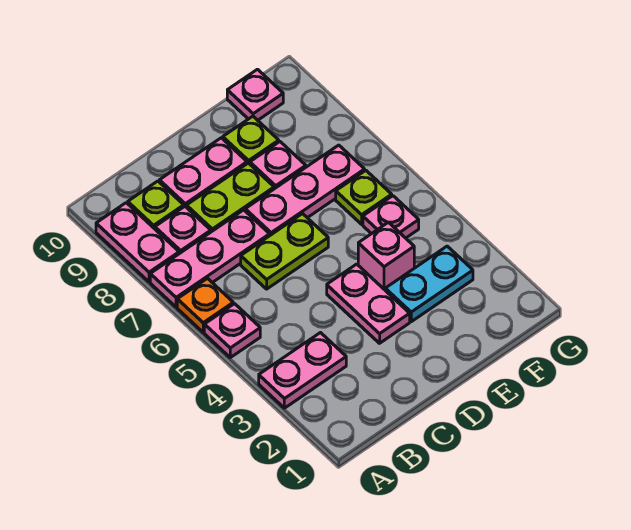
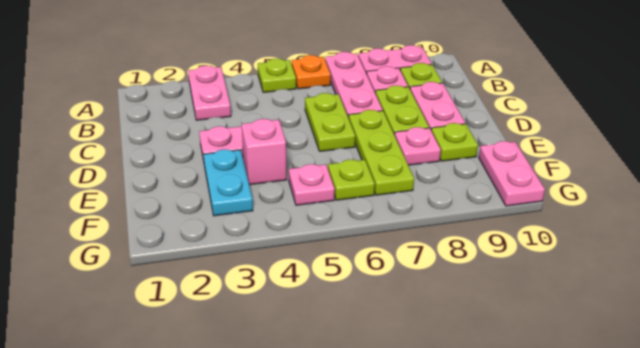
pink 1x1 plate [204,304,260,358] -> lime 1x1 plate [258,59,296,93]
pink 1x3 plate [245,145,365,235] -> lime 1x3 plate [349,110,414,195]
pink 1x1 plate [227,69,283,120] -> pink 1x2 plate [479,141,545,206]

